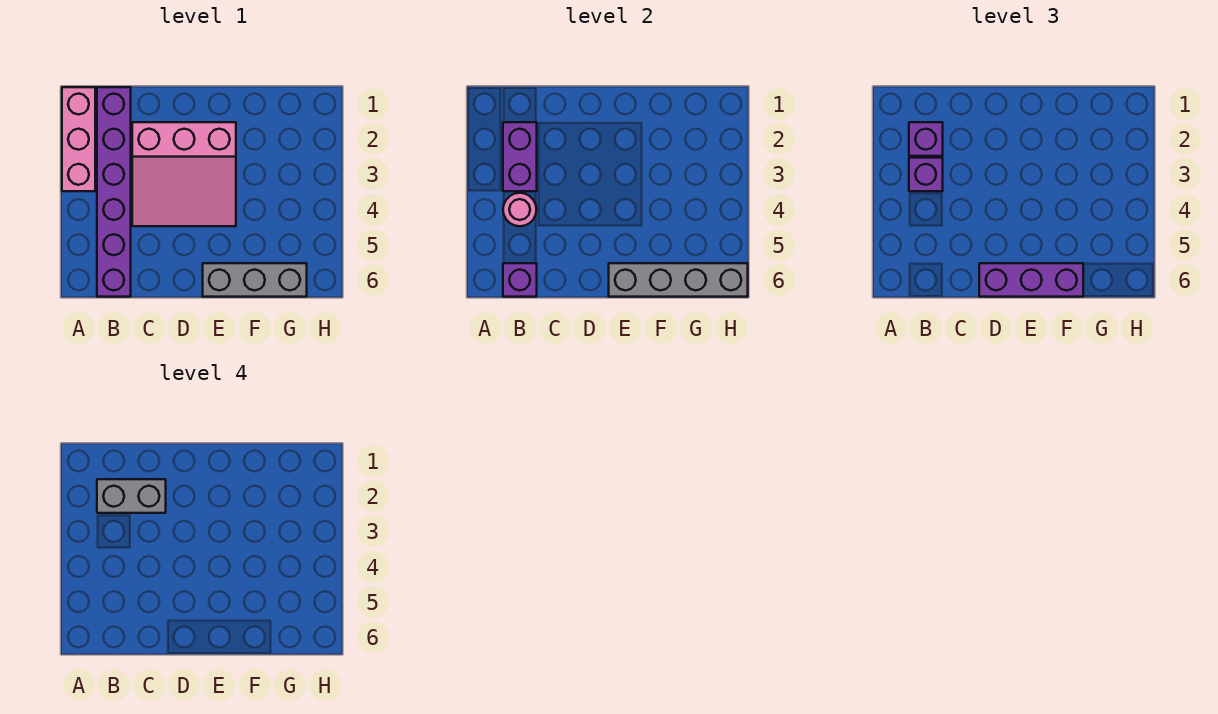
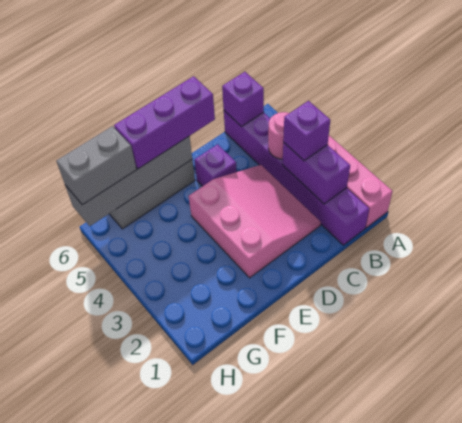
purple 1x1 brick [909,122,943,156] -> purple 1x1 brick moved to [195,144,237,186]
grey 1x2 brick [97,479,166,513] -> grey 1x2 brick moved to [56,126,137,205]
pink 3x3 slope [132,122,236,226] -> pink 3x3 slope turned to [189,165,321,278]

